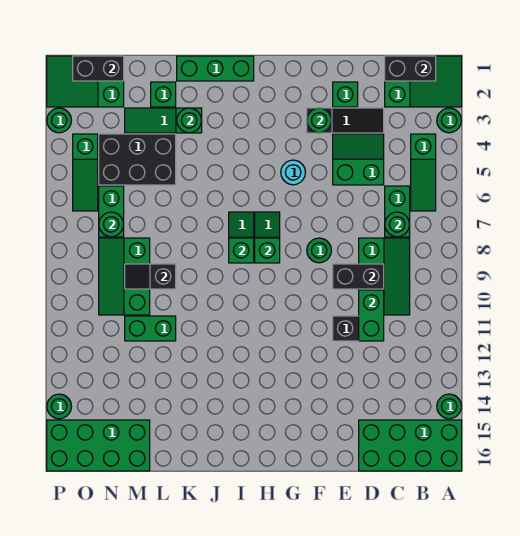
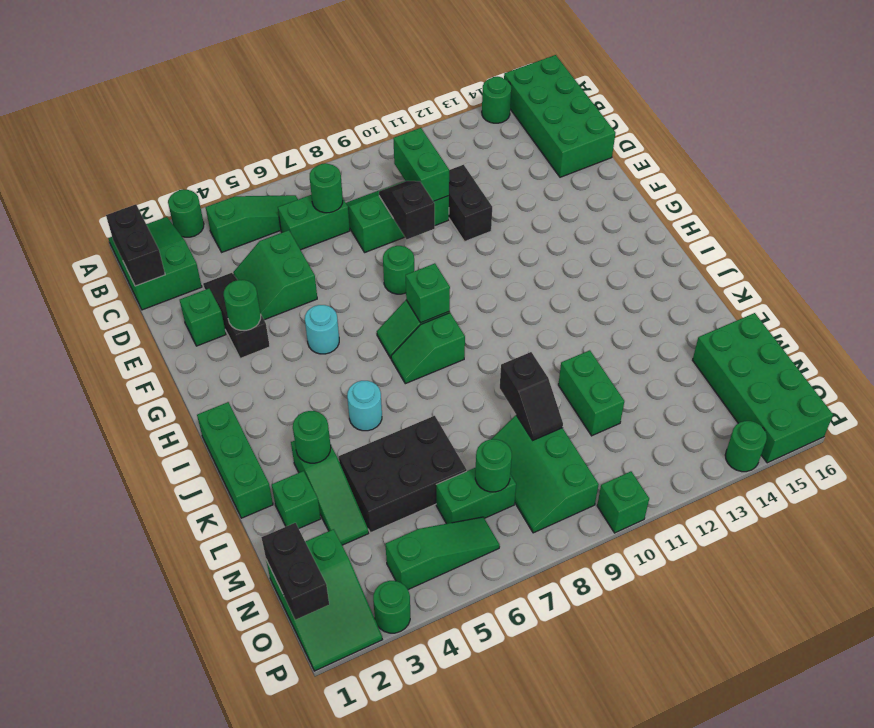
black 1x2 brick [333,264,384,289] -> black 1x2 slope [379,181,435,239]
green 1x2 brick [359,290,384,341] -> green 1x2 brick turned to [393,128,449,201]
green 1x1 brick [229,238,254,263] -> green 1x1 brick moved to [597,471,649,533]
none -> cyan 1x1 round brick [347,381,382,431]
black 2x3 brick [99,134,176,185] -> black 2x3 brick turned to [339,416,467,533]
green 2x3 slope [99,238,150,315] -> green 2x3 slope turned to [492,415,599,533]

